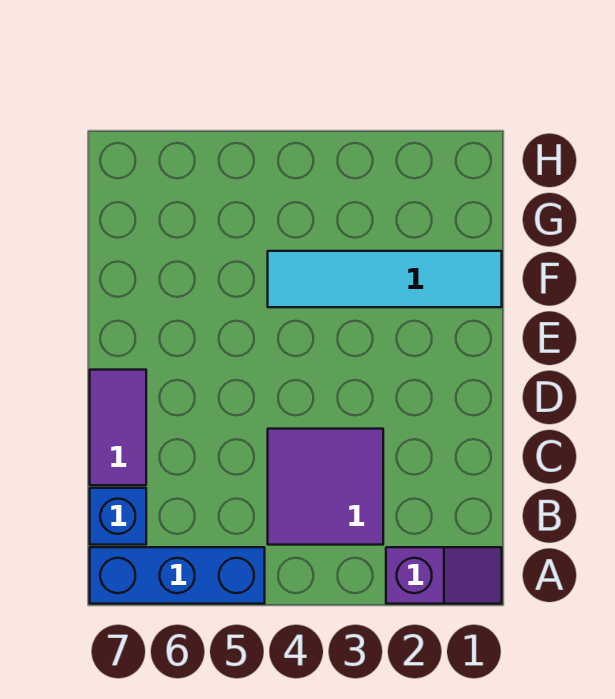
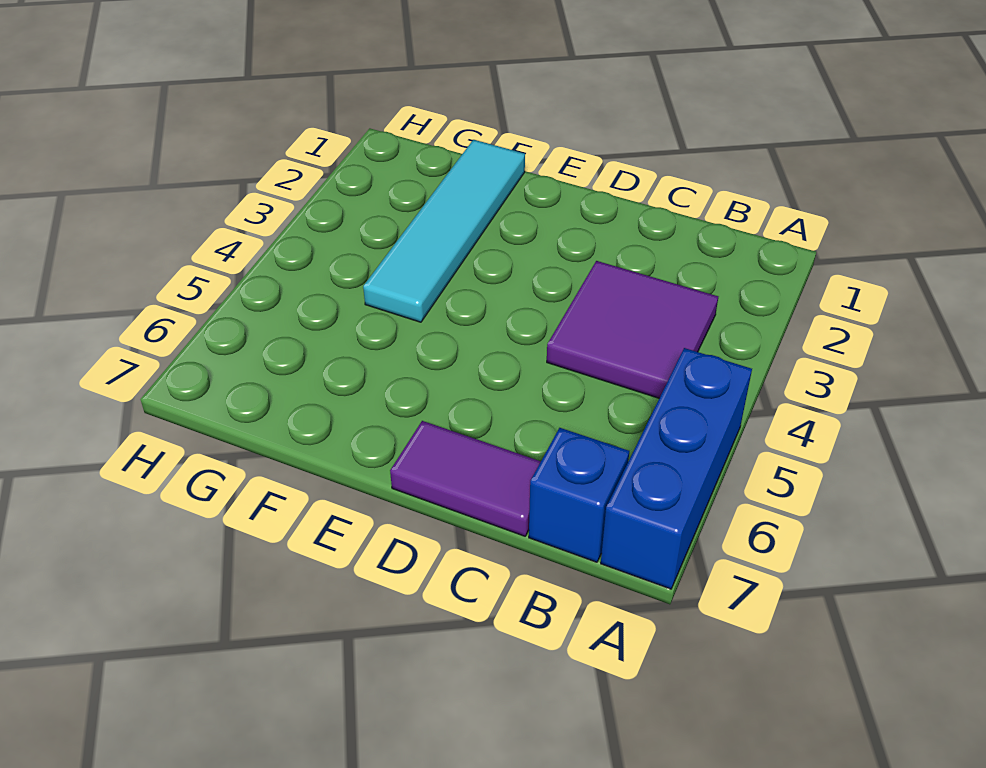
purple 1x2 slope [386,547,502,604] -> none

